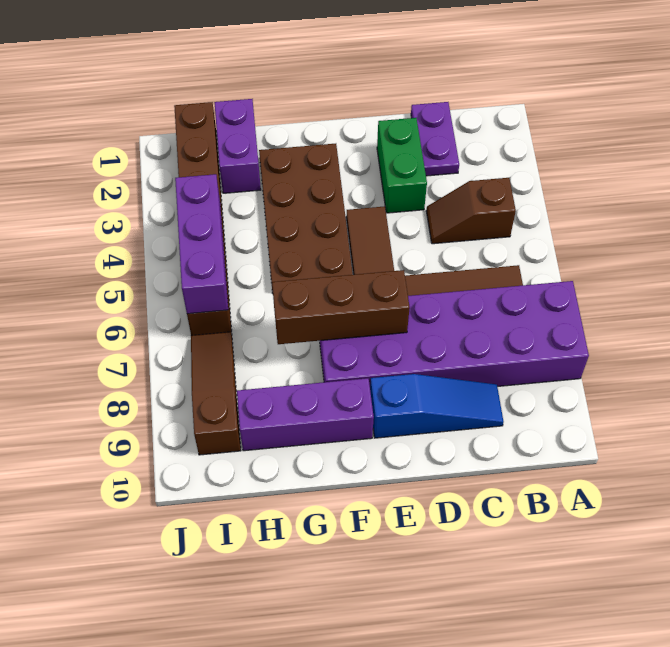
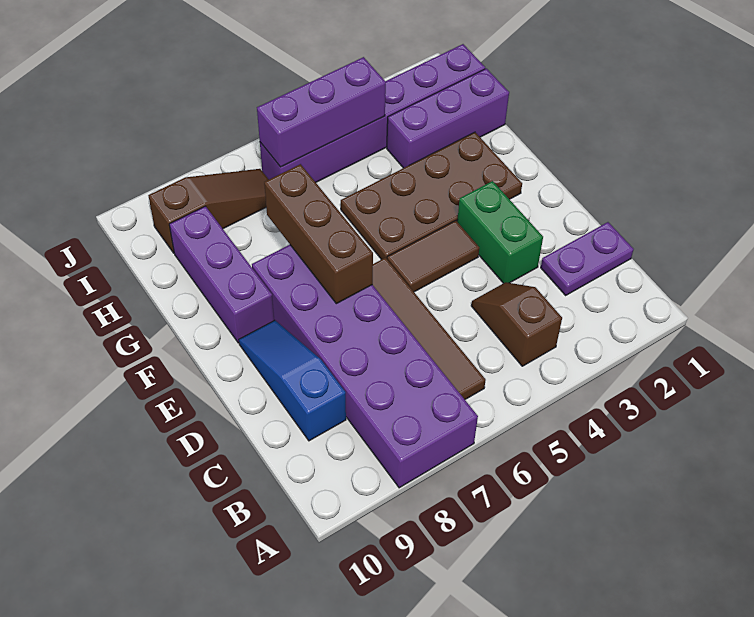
blue 1x3 slope [370,374,504,438] -> blue 1x3 slope turned to [239,320,346,441]
green 1x2 brick [377,118,427,213] -> green 1x2 brick turned to [457,181,543,283]
purple 1x2 brick [214,99,261,193] -> purple 1x3 brick [387,68,509,168]
brown 1x6 brick [174,102,232,335] -> purple 1x6 brick [260,44,485,182]

